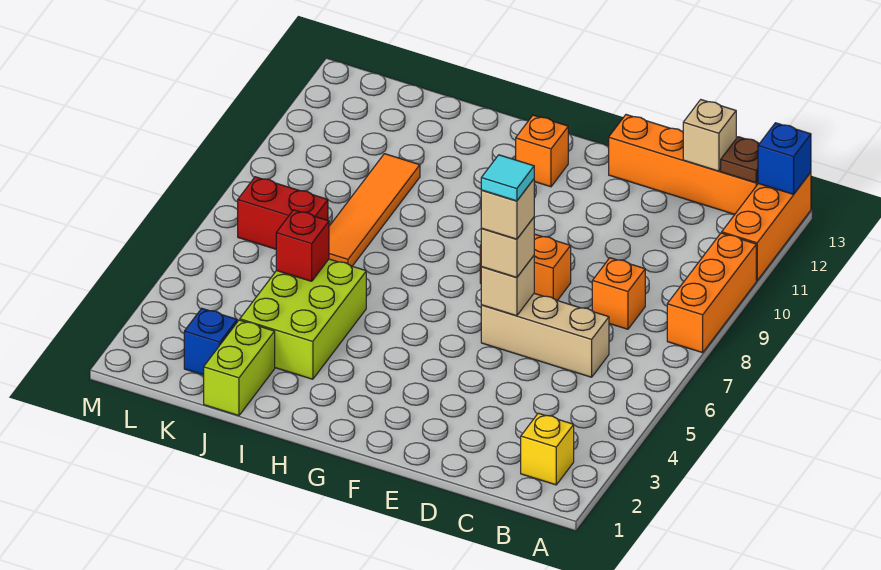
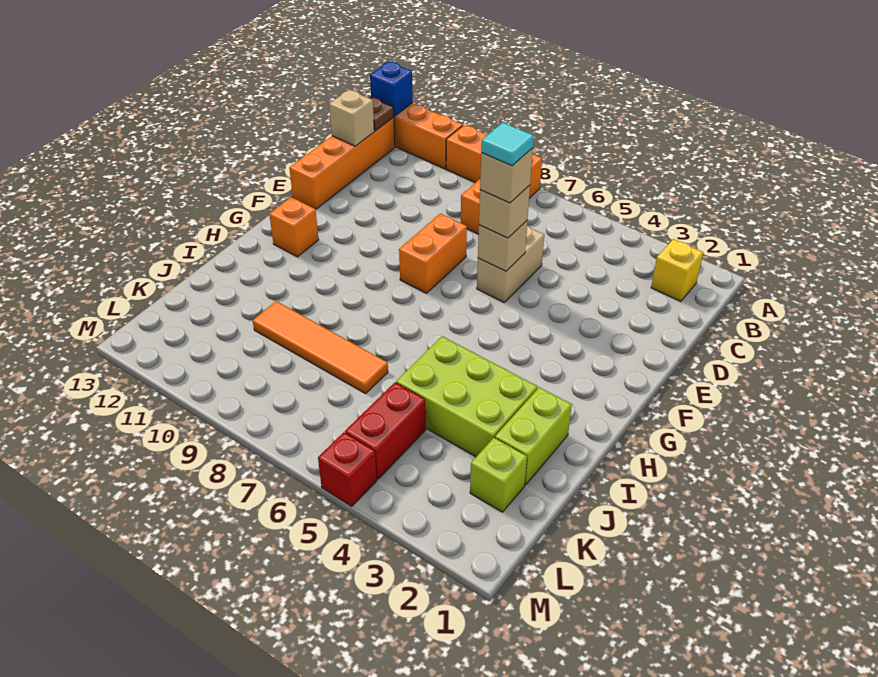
tan 1x3 brick [481,293,609,377] -> tan 1x2 brick [477,226,544,302]
lime 1x2 brick [204,320,275,416] -> lime 1x2 brick turned to [495,387,572,485]
red 1x1 brick [276,210,329,281] -> red 1x1 brick moved to [318,432,377,506]
blue 1x1 brick [184,309,237,375] -> lime 1x1 brick [470,438,527,512]
red 1x2 brick [238,177,328,249] -> red 1x2 brick moved to [345,383,426,479]

